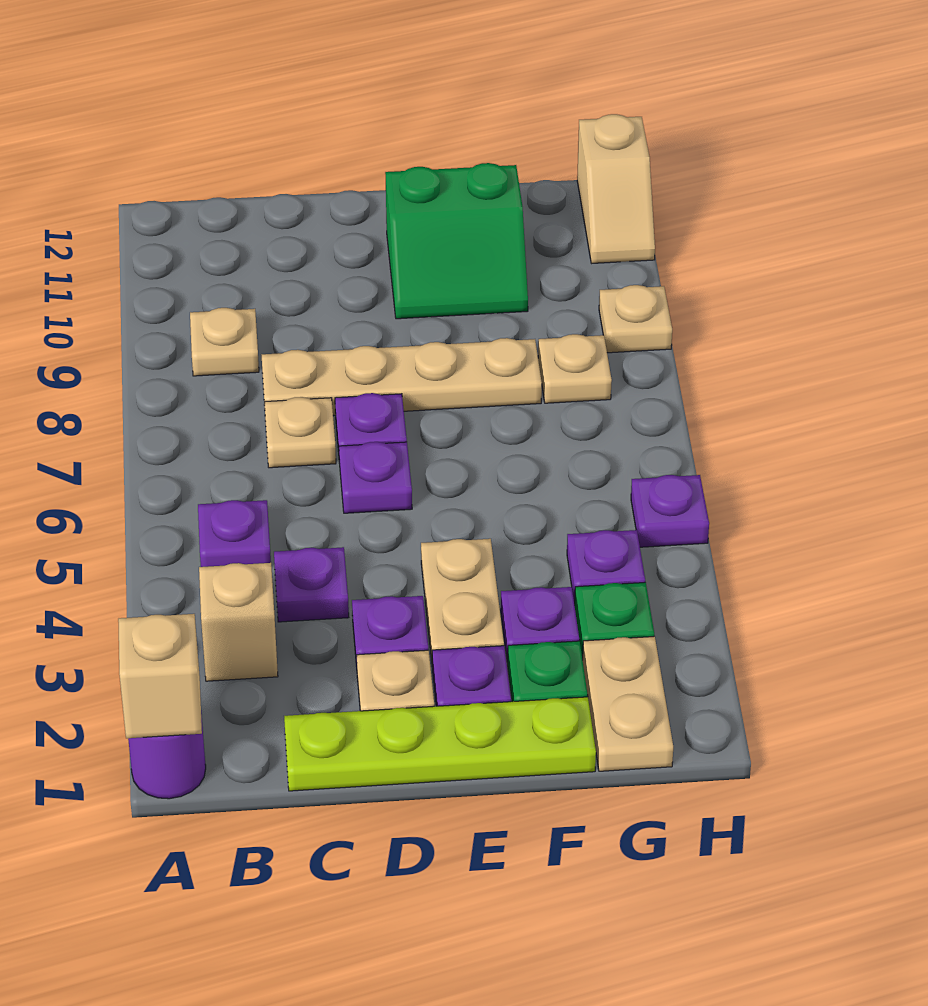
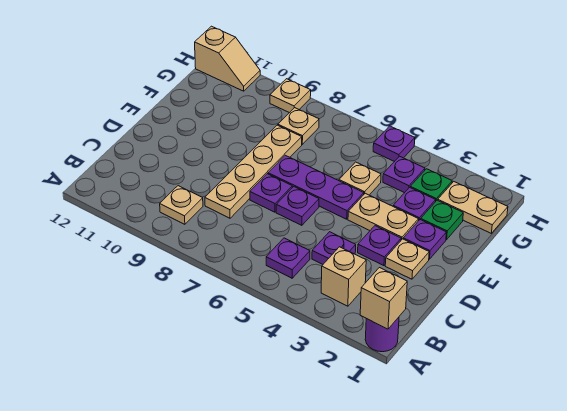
lime 1x4 plate [284,697,596,791] -> none
tan 1x1 plate [264,397,336,468] -> tan 1x1 plate moved to [339,162,381,195]
none -> purple 1x3 plate [268,155,364,219]
green 2x2 slope [385,163,528,319] -> none

